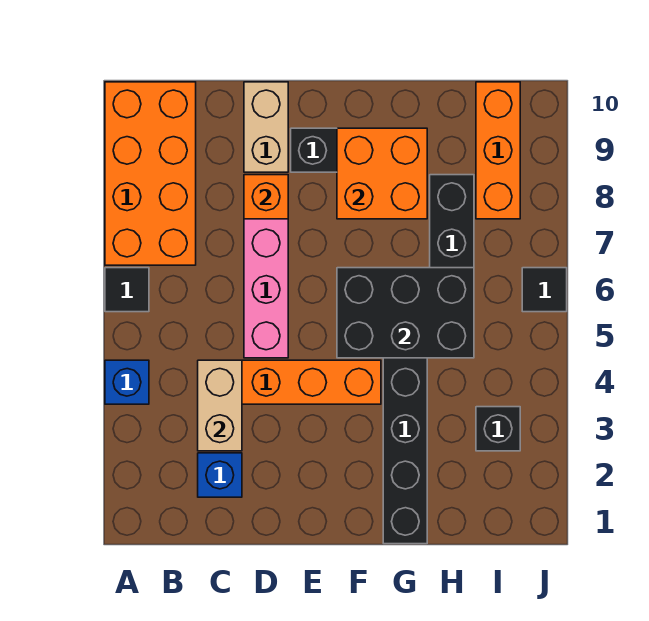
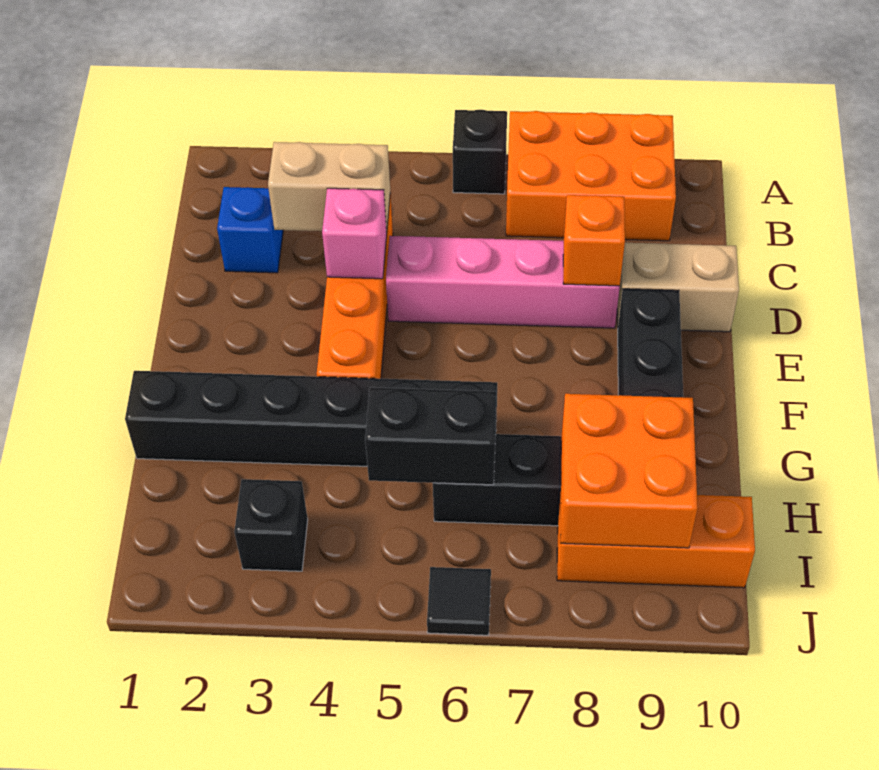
blue 1x1 brick [105,360,149,404] -> none
black 1x1 tile [105,268,149,312] -> black 1x1 brick [453,110,507,194]
orange 2x4 brick [105,82,196,265] -> orange 2x3 brick [506,111,676,241]
none -> pink 1x1 brick [322,188,387,279]
black 2x3 brick [337,268,474,358] -> black 1x2 brick [365,387,496,485]
orange 2x2 brick [337,128,427,219] -> orange 2x2 brick moved to [560,394,697,548]

